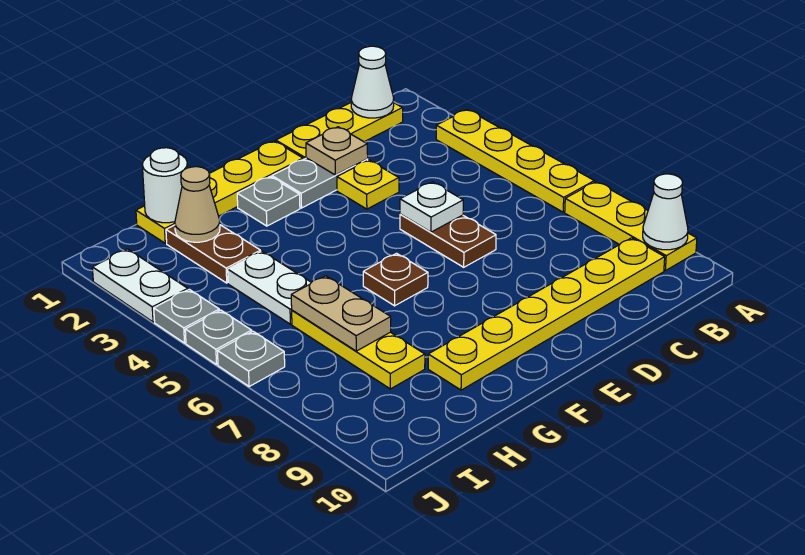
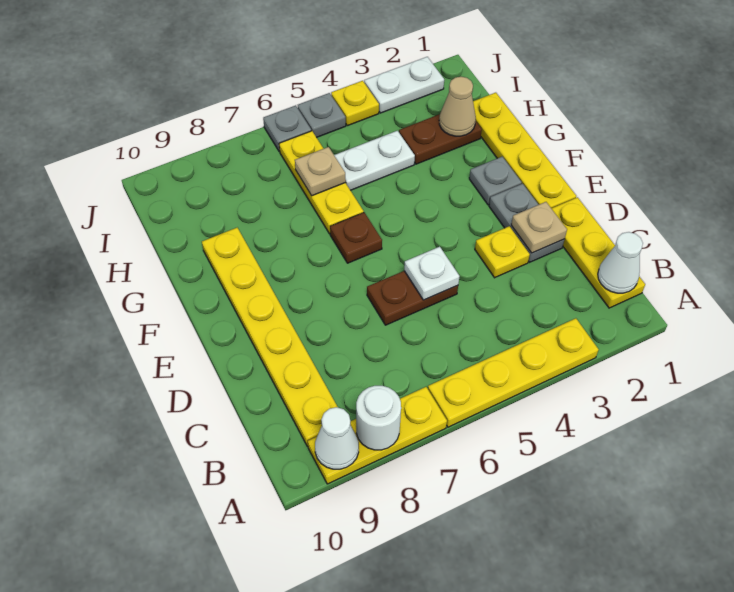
white 1x1 round brick [142,148,188,223] -> white 1x1 round brick moved to [356,386,401,450]
yellow 1x3 plate [292,310,425,389] -> yellow 1x3 plate turned to [279,131,364,234]
tan 1x2 plate [291,276,391,351] -> tan 1x1 plate [295,147,346,196]
grey 1x1 plate [154,289,219,343] -> yellow 1x1 plate [331,81,379,126]

